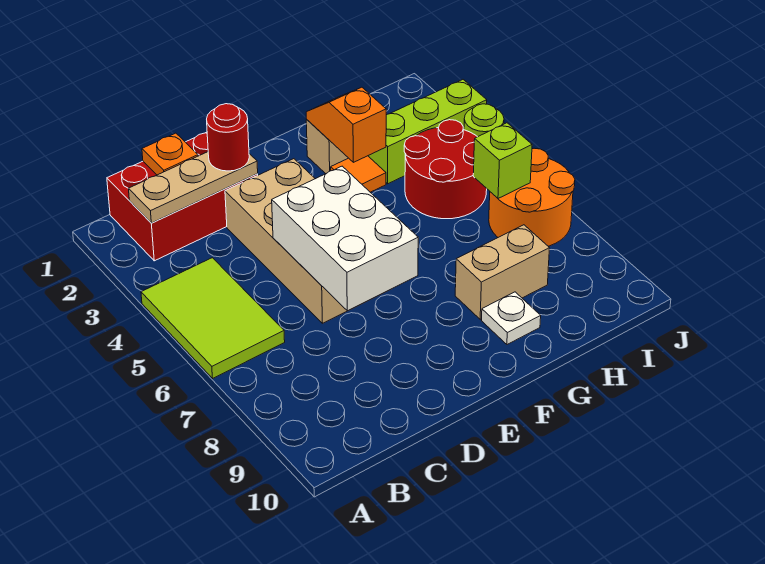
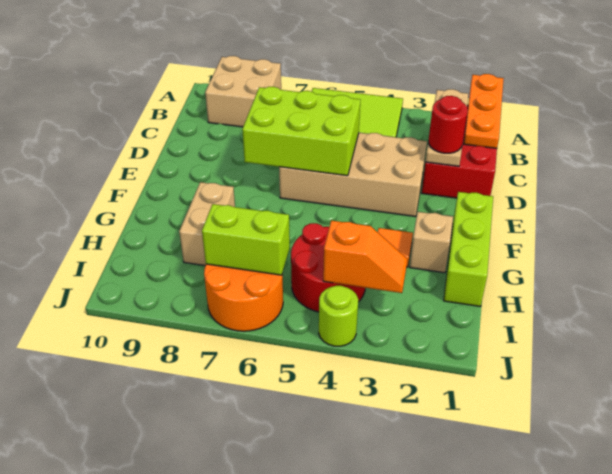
none -> tan 2x2 brick [205,56,281,127]
orange 1x1 plate [142,133,198,175] -> orange 1x3 plate [464,74,504,148]
white 2x3 brick [272,166,418,311] -> lime 2x3 brick [242,87,360,176]
orange 1x2 slope [306,87,386,162] -> orange 1x2 slope moved to [323,221,407,293]
white 1x1 plate [482,292,541,345] -> none
lime 1x3 brick [368,80,487,184] -> lime 1x3 brick moved to [444,192,493,306]
lime 1x1 brick [473,123,532,198] -> lime 1x2 brick [202,204,290,275]

